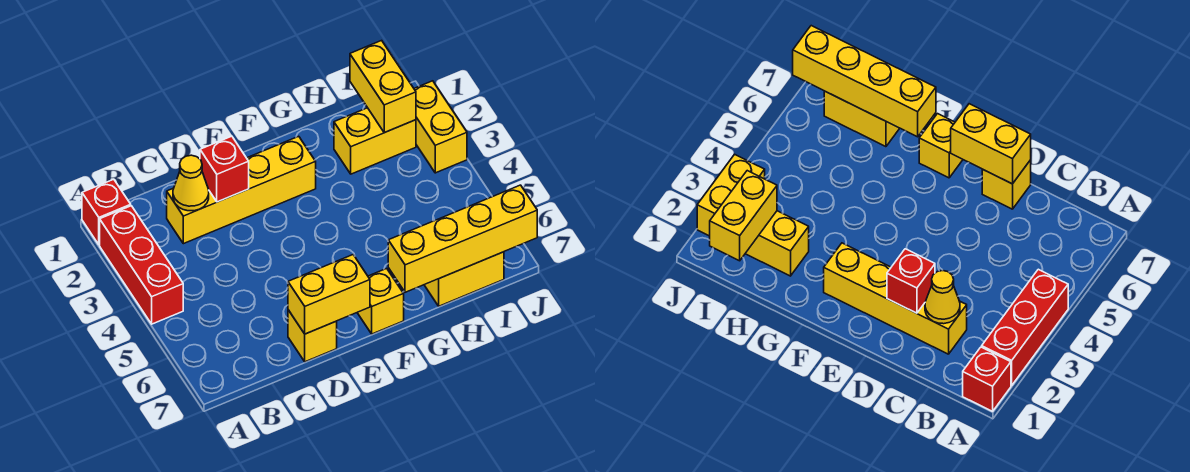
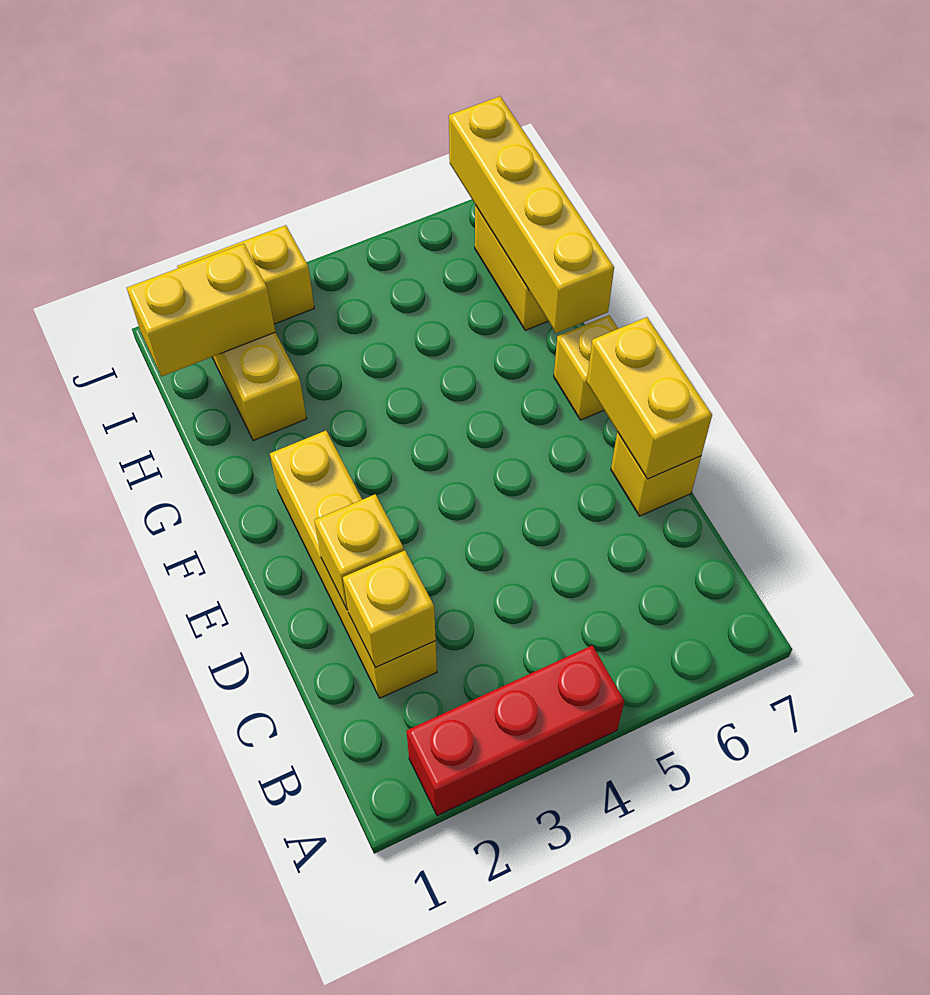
red 1x1 brick [82,179,131,245] -> none
yellow 1x1 cone [173,155,209,211] -> yellow 1x1 brick [343,550,436,668]
red 1x1 brick [200,136,249,202] -> yellow 1x1 brick [314,494,404,610]

